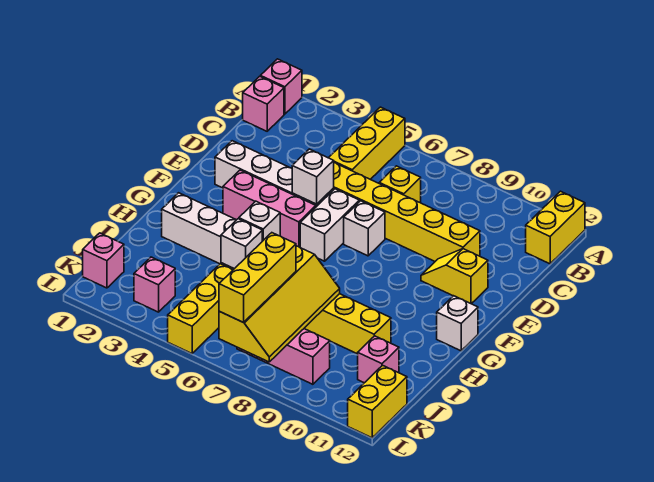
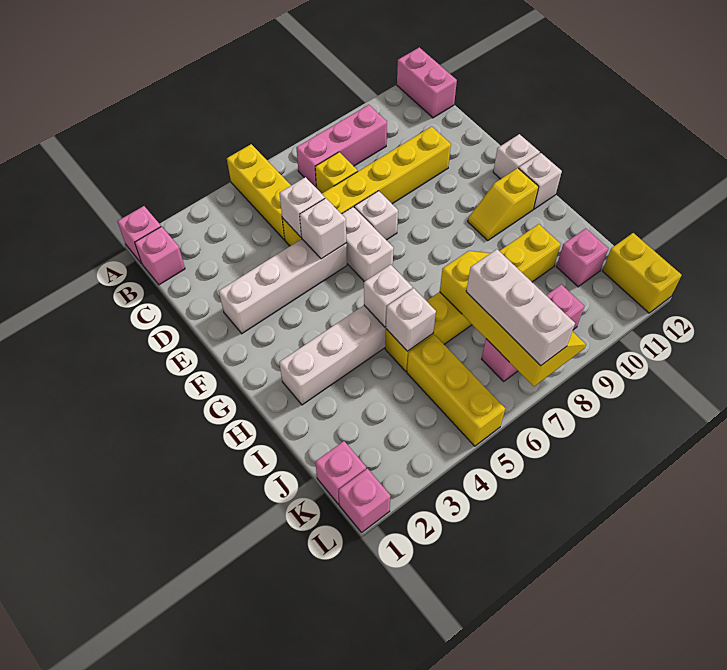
yellow 1x2 brick [526,191,585,264] -> pink 1x2 brick [397,47,457,118]
none -> white 1x1 brick [279,177,325,237]
yellow 1x2 slope [421,249,488,304] -> yellow 1x2 slope moved to [468,168,539,241]
pink 1x3 brick [223,170,316,247] -> pink 1x3 brick moved to [296,105,387,188]
none -> white 1x1 brick [493,134,540,179]
yellow 1x3 brick [219,233,296,322] -> white 1x3 brick [466,249,575,366]
pink 1x1 brick [134,257,175,312] -> pink 1x1 brick moved to [339,469,391,532]

